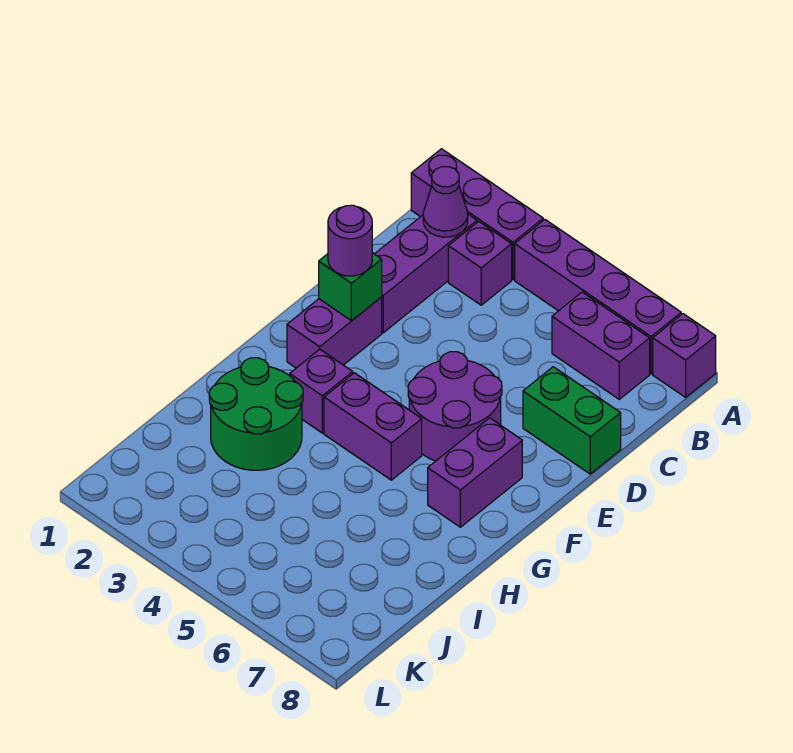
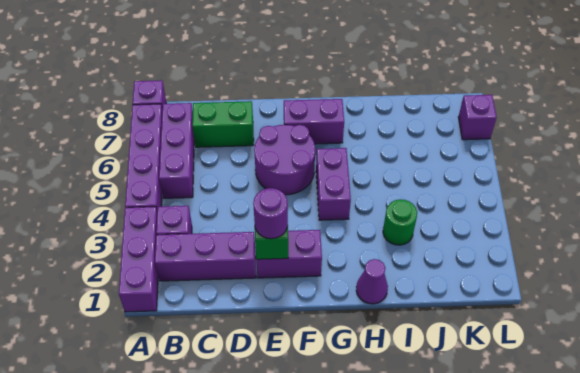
purple 1x1 cone [423,167,468,237] -> purple 1x1 cone moved to [356,259,388,304]
purple 1x2 brick [552,292,650,399] -> purple 1x3 brick [159,103,194,198]
green 1x2 brick [523,367,621,474] -> green 1x2 brick turned to [192,101,254,147]
purple 1x1 brick [290,349,353,433] -> purple 1x1 brick moved to [458,95,497,140]
green 2x2 round brick [209,358,303,470] -> green 1x1 round brick [383,199,417,245]

